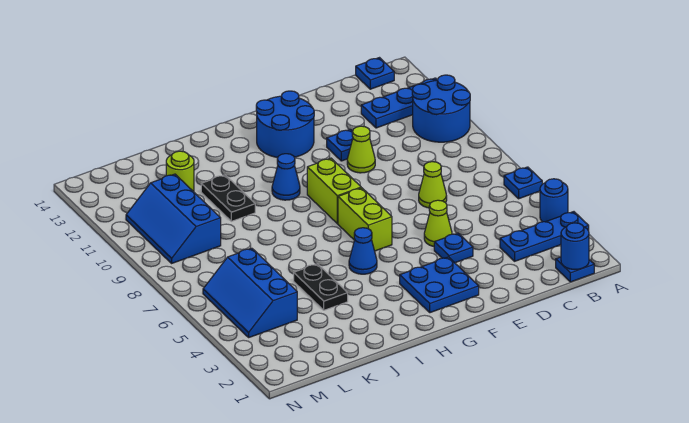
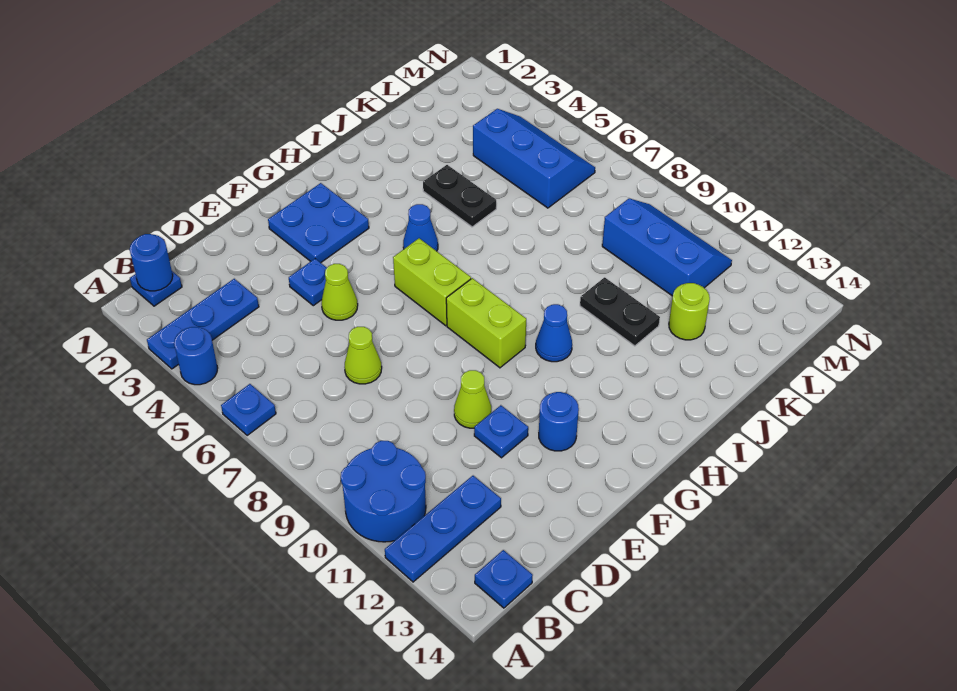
blue 2x2 round brick [256,91,314,158] -> blue 1x1 round brick [539,392,579,451]

